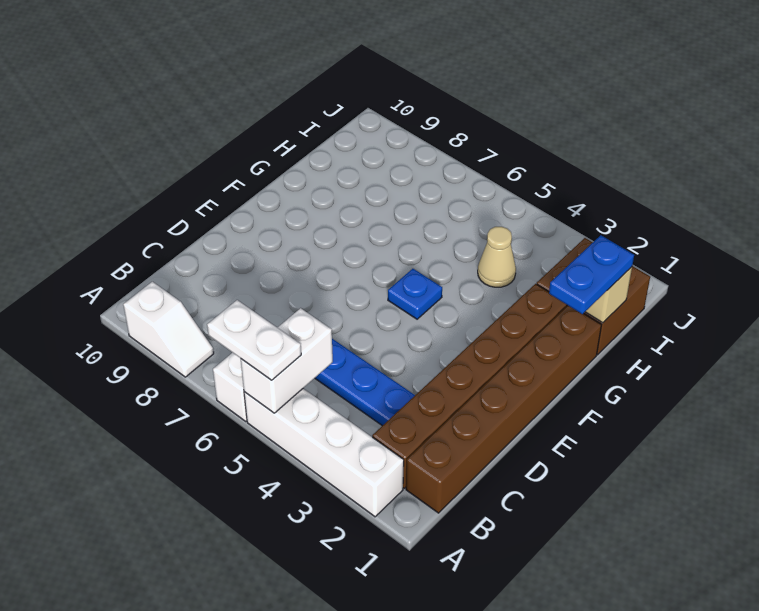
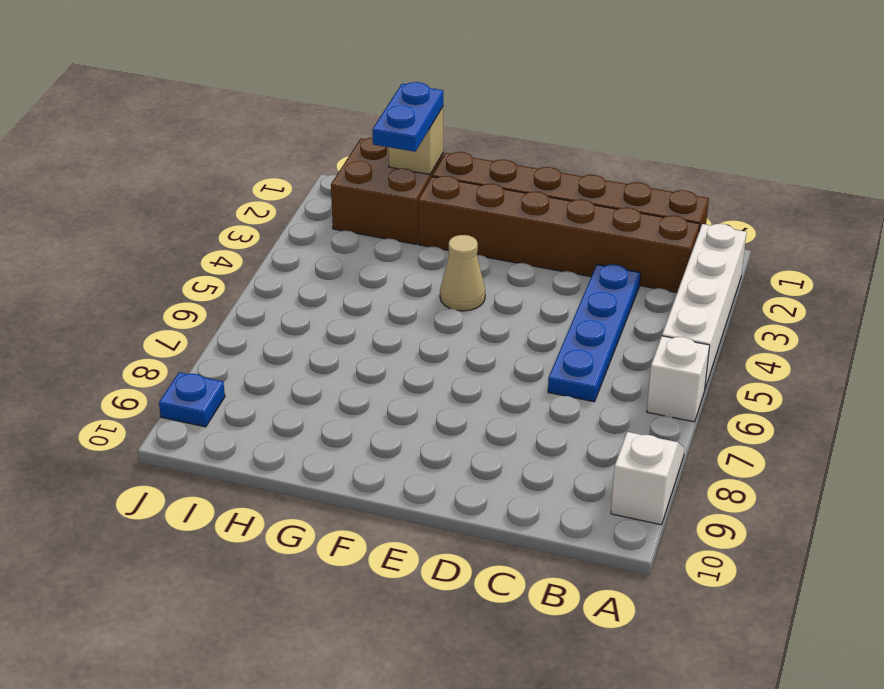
white 1x2 brick [241,308,333,413] -> none
white 1x2 plate [207,300,301,380] -> none
blue 1x1 plate [388,269,442,319] -> blue 1x1 plate moved to [159,372,225,427]
blue 1x2 plate [549,235,634,314] -> blue 1x2 plate turned to [373,82,443,152]
tan 1x1 cone [478,227,516,287] -> tan 1x1 cone moved to [440,235,485,311]

